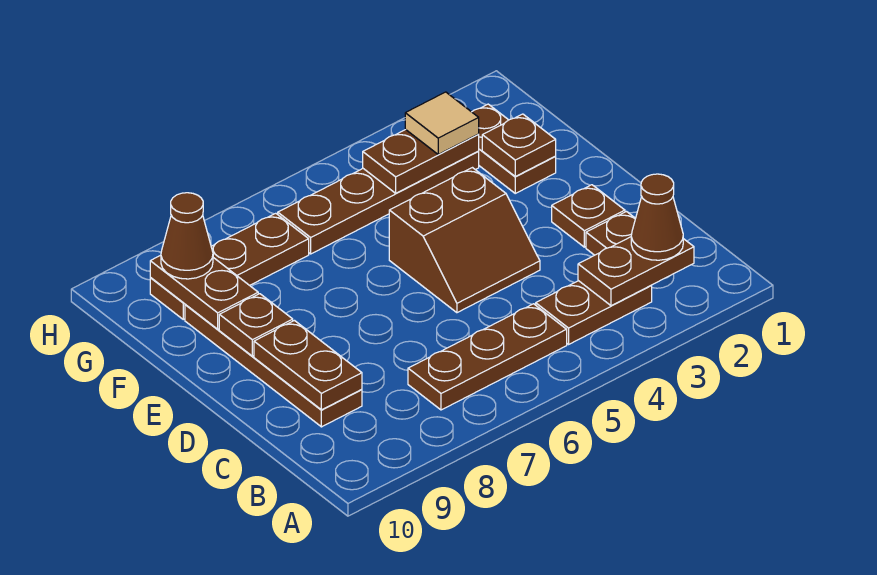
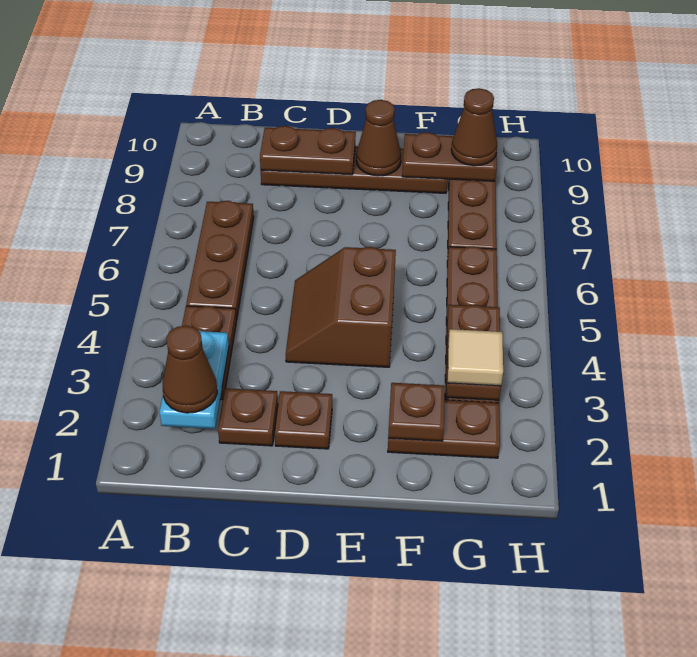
brown 1x2 plate [578,237,694,306] -> cyan 1x2 plate [159,330,229,429]
brown 1x1 plate [219,294,293,356] -> brown 1x1 cone [356,100,401,176]

